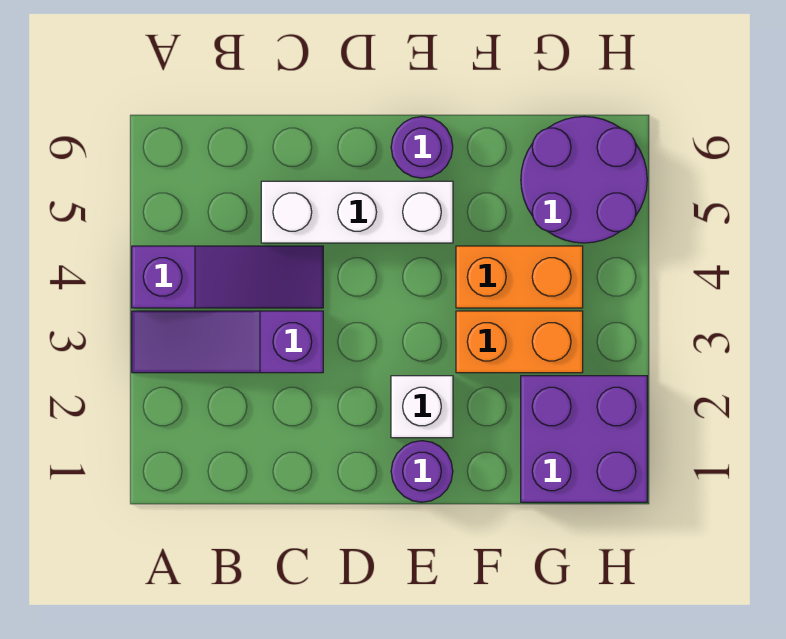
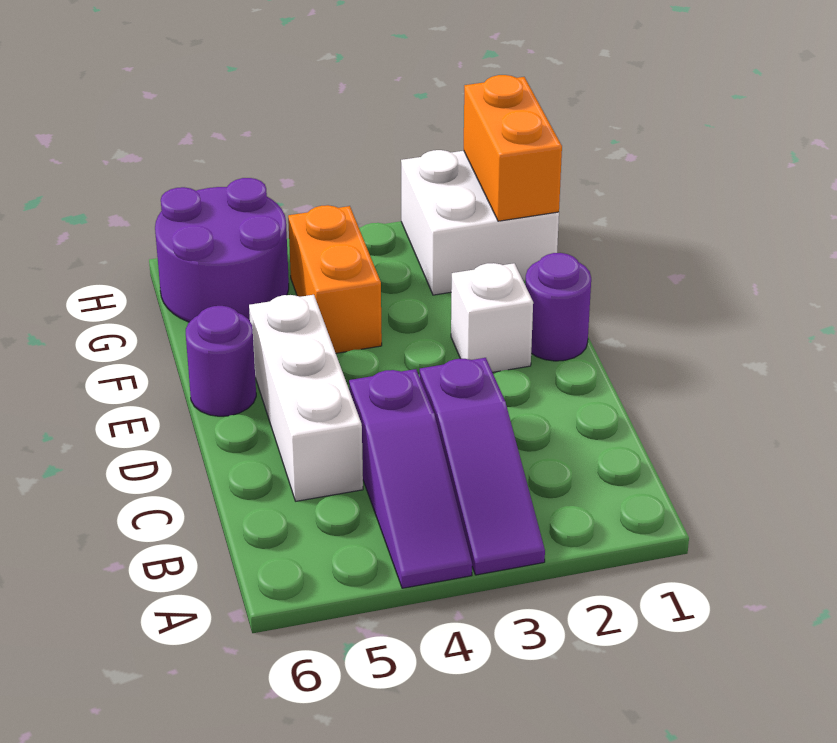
purple 1x3 slope [132,246,323,308] -> purple 1x3 slope turned to [349,369,472,588]
orange 1x2 brick [456,311,583,373] -> orange 1x2 brick moved to [464,75,562,221]
purple 2x2 brick [521,376,647,502] -> white 2x2 brick [401,150,559,295]

